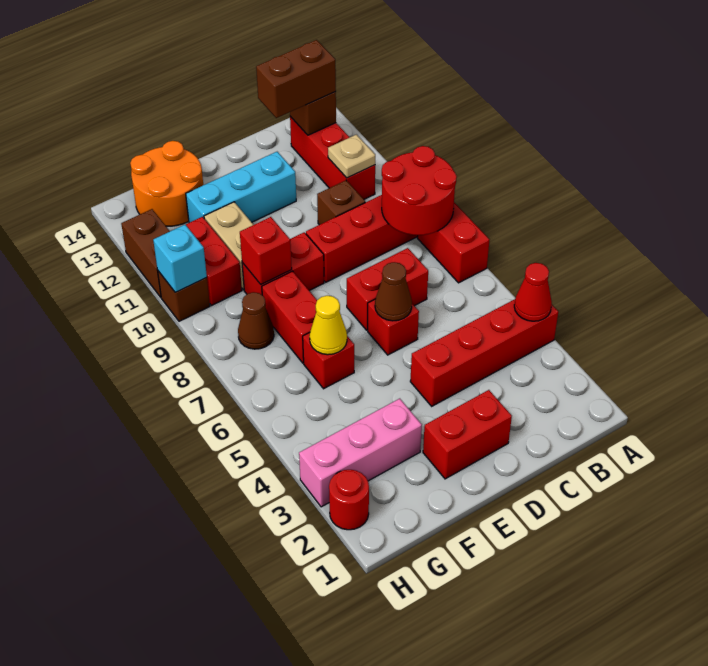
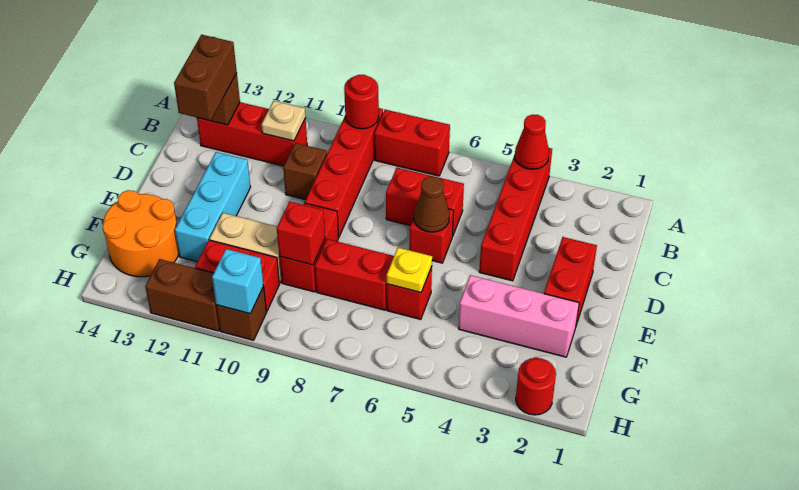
red 2x2 round brick [382,146,457,235] -> red 1x1 round brick [344,75,379,129]
red 1x2 brick [347,248,428,330] -> red 1x2 brick turned to [386,168,464,235]
pink 1x3 brick [299,399,422,507] -> pink 1x3 brick turned to [459,275,579,357]
yellow 1x1 cone [310,296,347,355] -> yellow 1x1 plate [387,248,432,292]
brown 1x1 cone [238,292,274,349] -> none

